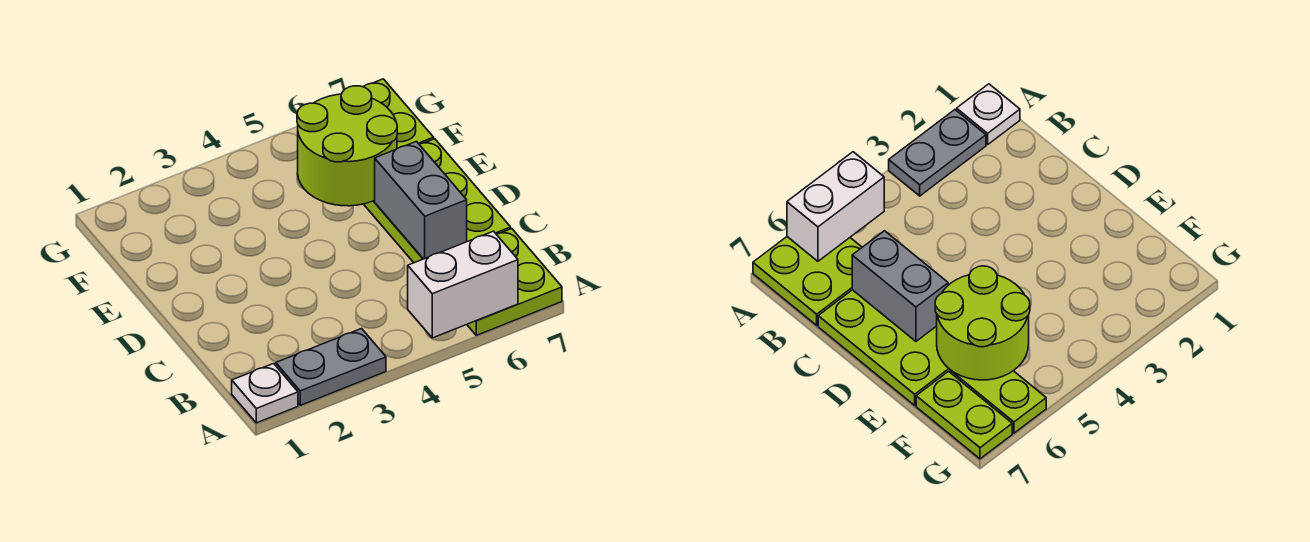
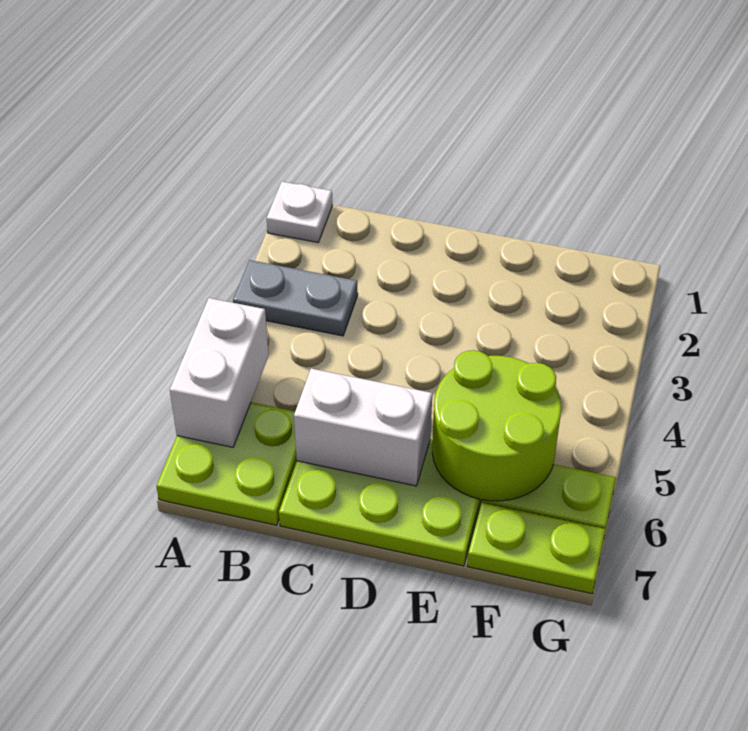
grey 1x2 plate [276,329,386,405] -> grey 1x2 plate turned to [233,260,358,336]
grey 1x2 brick [375,141,467,259] -> white 1x2 brick [294,369,432,486]

